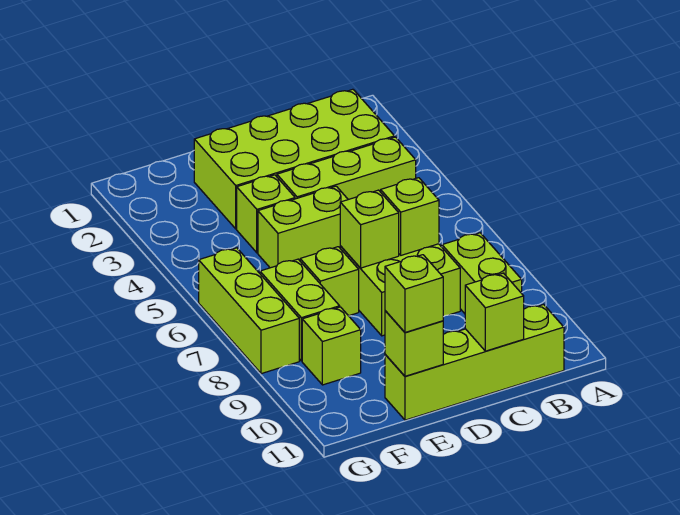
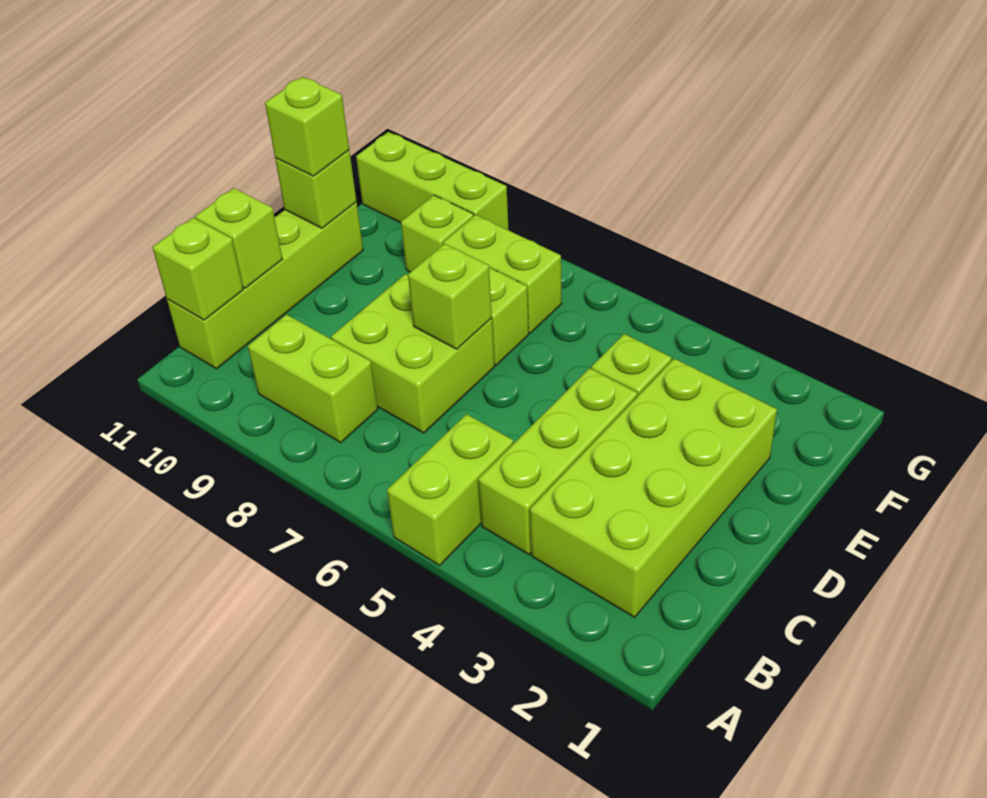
lime 1x1 brick [381,178,439,255] -> lime 1x1 brick moved to [152,218,243,320]
lime 1x2 brick [258,186,348,268] -> lime 1x2 brick moved to [387,414,513,565]
lime 1x3 brick [199,248,299,374] -> lime 1x3 brick moved to [356,132,509,230]

